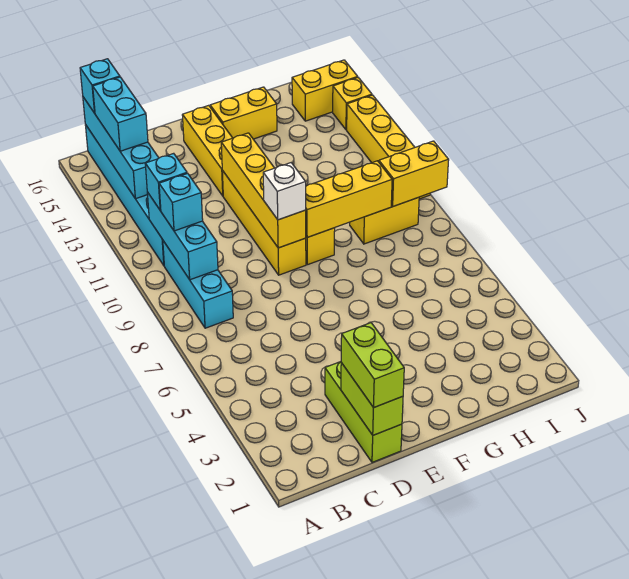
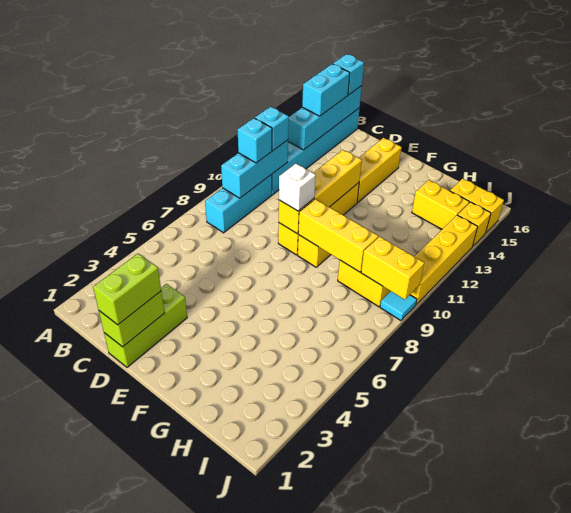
yellow 1x2 brick [210,87,277,139] -> yellow 1x2 brick moved to [412,180,469,229]
none -> cyan 1x1 tile [380,292,417,321]

